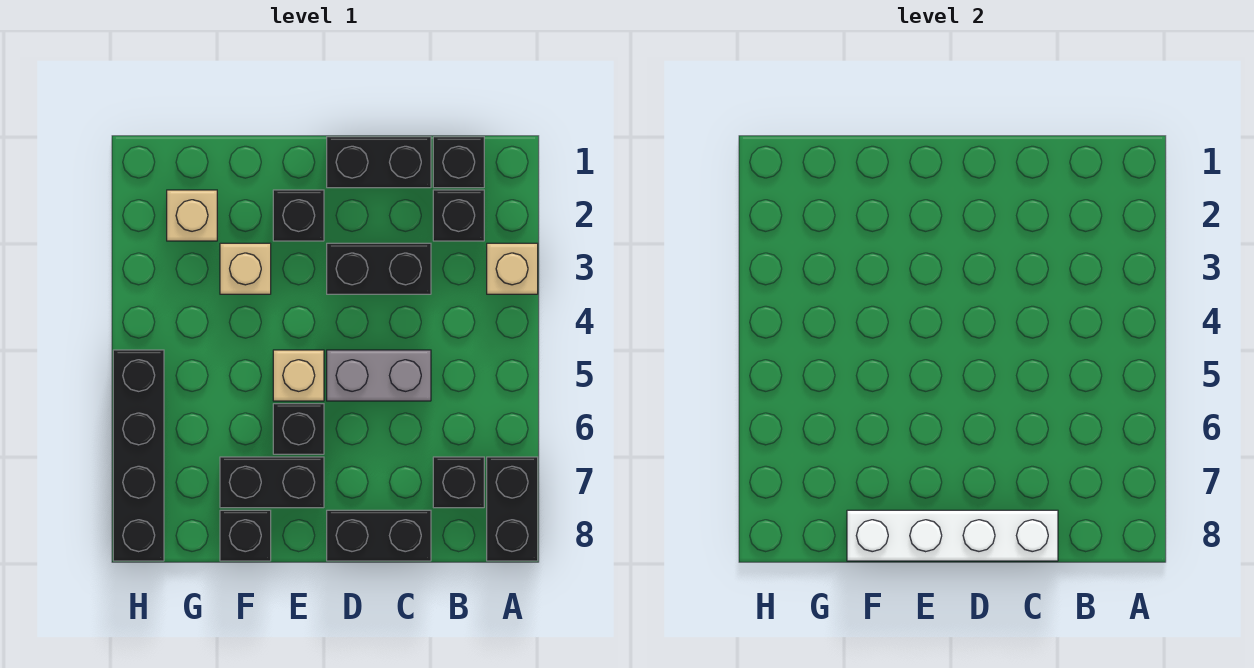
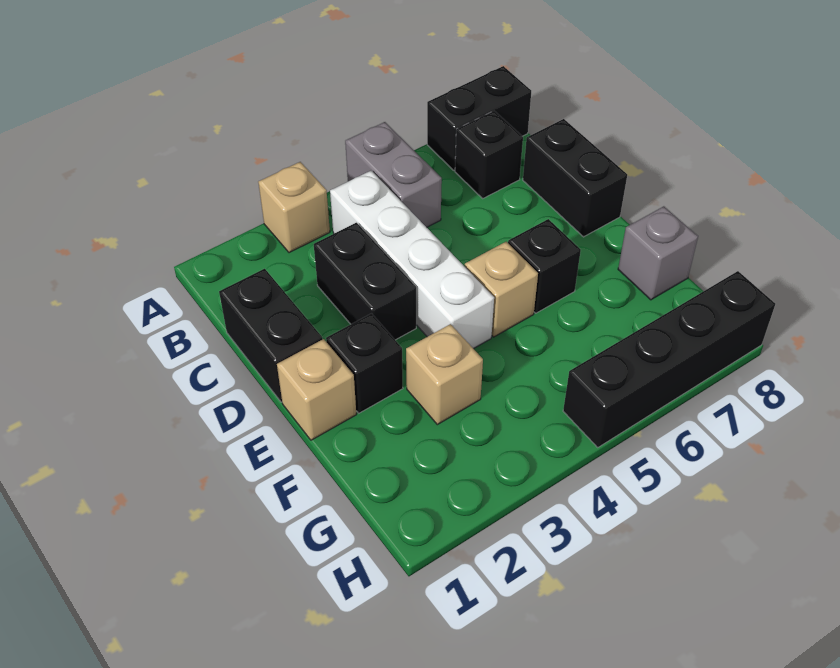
black 1x1 brick [433,137,484,188] -> none
black 1x1 brick [433,190,484,241] -> none
grey 1x2 brick [327,350,431,401] -> grey 1x2 brick moved to [345,122,442,227]
white 1x4 brick [847,510,1058,561] -> white 1x4 brick moved to [330,171,494,349]
black 1x2 brick [220,457,324,508] -> none
black 1x1 brick [220,510,271,561] -> grey 1x1 brick [618,206,698,300]
tan 1x1 brick [167,190,217,241] -> tan 1x1 brick moved to [277,339,356,440]

